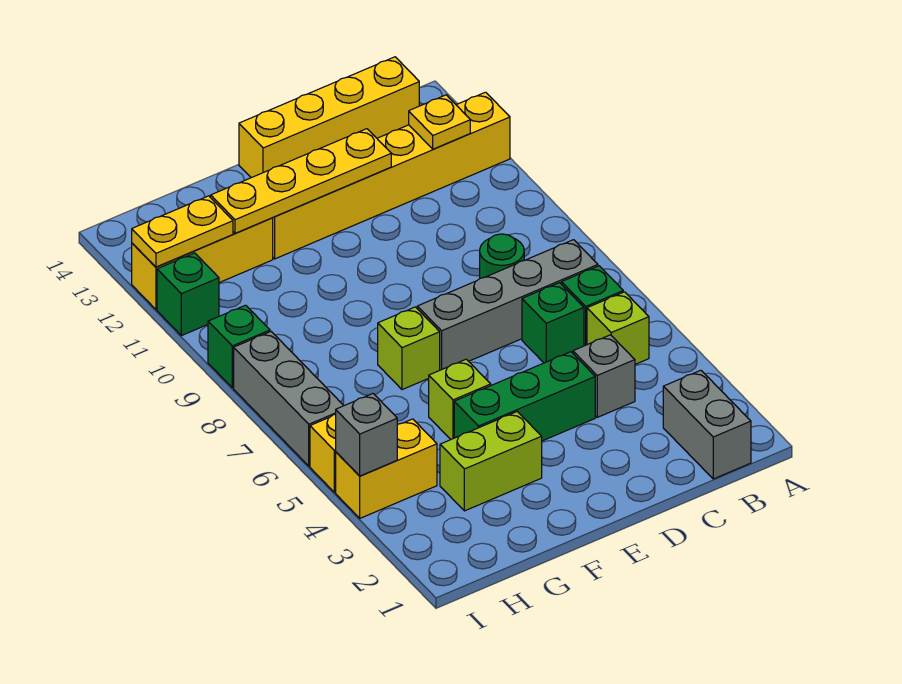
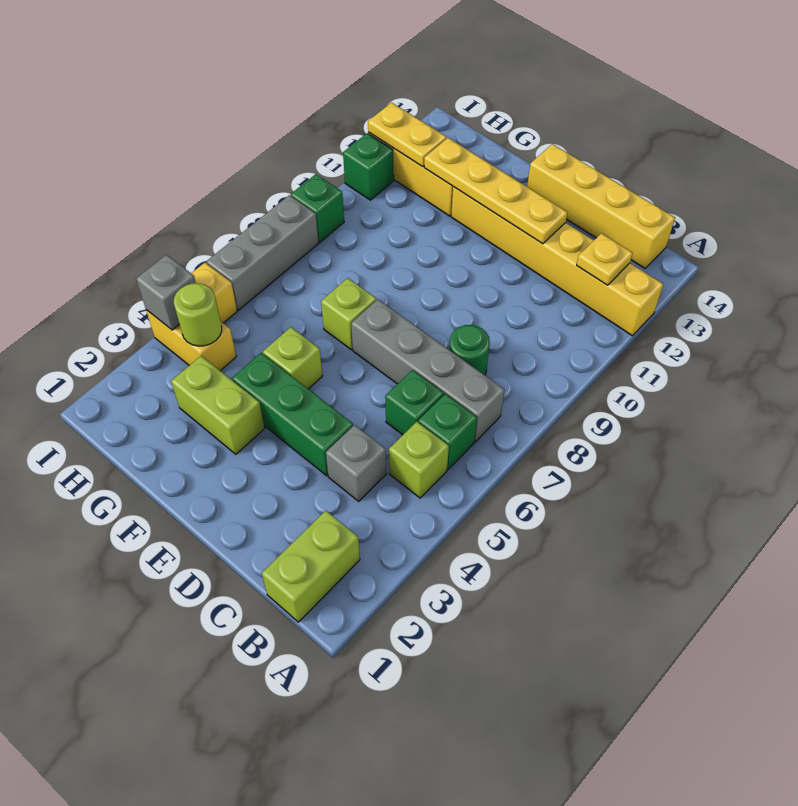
grey 1x2 brick [663,370,751,479] -> lime 1x2 brick [262,511,360,622]
none -> lime 1x1 round brick [174,283,222,346]

